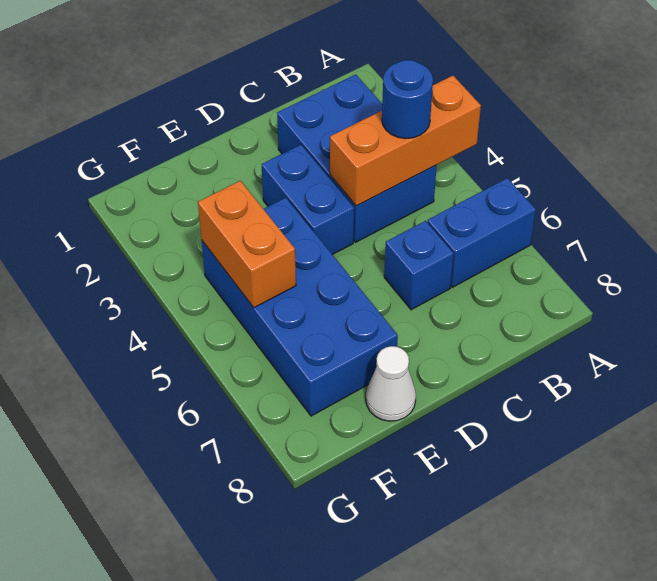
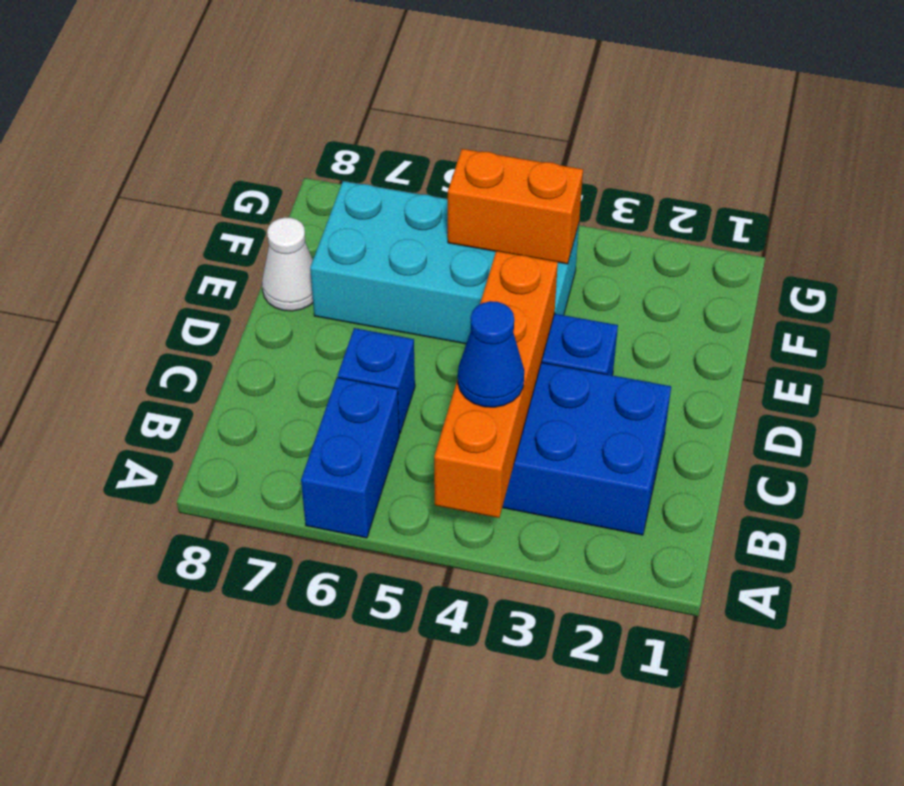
orange 1x3 brick [330,76,481,206] -> orange 1x4 brick [434,251,558,518]
blue 1x1 round brick [382,60,433,139] -> blue 1x1 cone [458,301,524,407]
blue 2x4 brick [202,198,398,416] -> cyan 2x4 brick [310,181,579,344]

